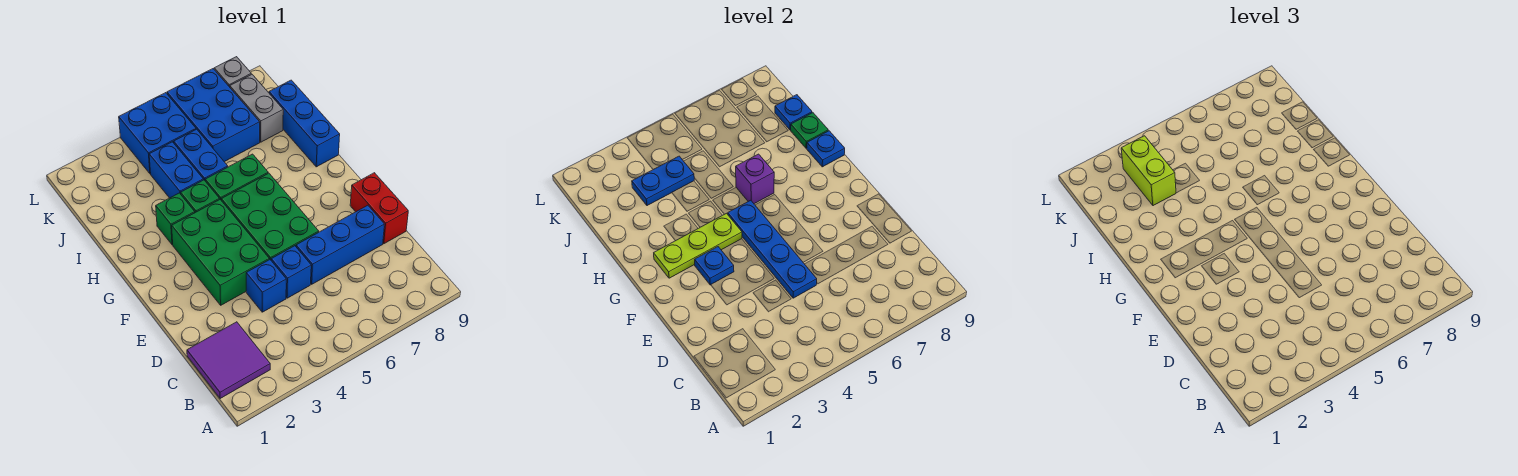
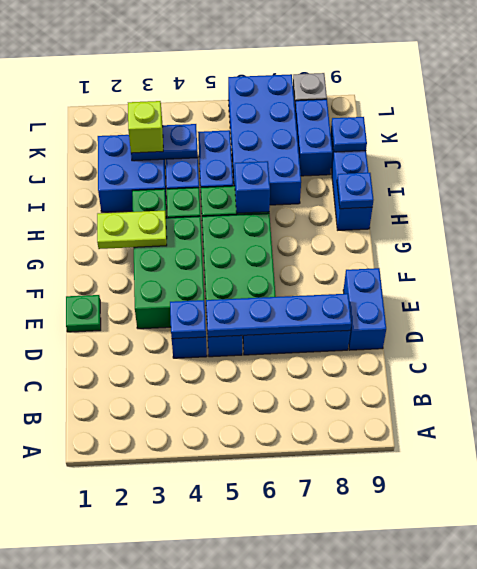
purple 2x2 tile [187,322,270,399] -> none
blue 1x4 plate [728,200,817,298] -> blue 1x4 plate turned to [206,294,351,337]
red 1x2 brick [350,173,408,244] -> blue 1x2 brick [343,268,386,350]
blue 1x1 plate [694,247,734,285] -> blue 1x1 plate moved to [170,300,206,339]
lime 1x3 plate [654,213,742,278] -> lime 1x2 plate [97,211,167,249]
purple 1x1 brick [736,154,774,204] -> blue 1x1 brick [235,161,270,213]
green 1x1 plate [791,113,828,148] -> green 1x1 plate moved to [66,295,101,332]
lime 1x2 brick [1121,136,1176,206] -> lime 1x1 brick [128,101,163,153]
blue 2x3 brick [167,69,260,162] -> blue 2x4 brick [228,74,301,205]
grey 1x2 brick [230,74,283,142] -> blue 1x2 brick [295,99,332,176]
blue 2x2 brick [119,93,196,174] -> blue 2x2 brick moved to [98,135,167,212]

